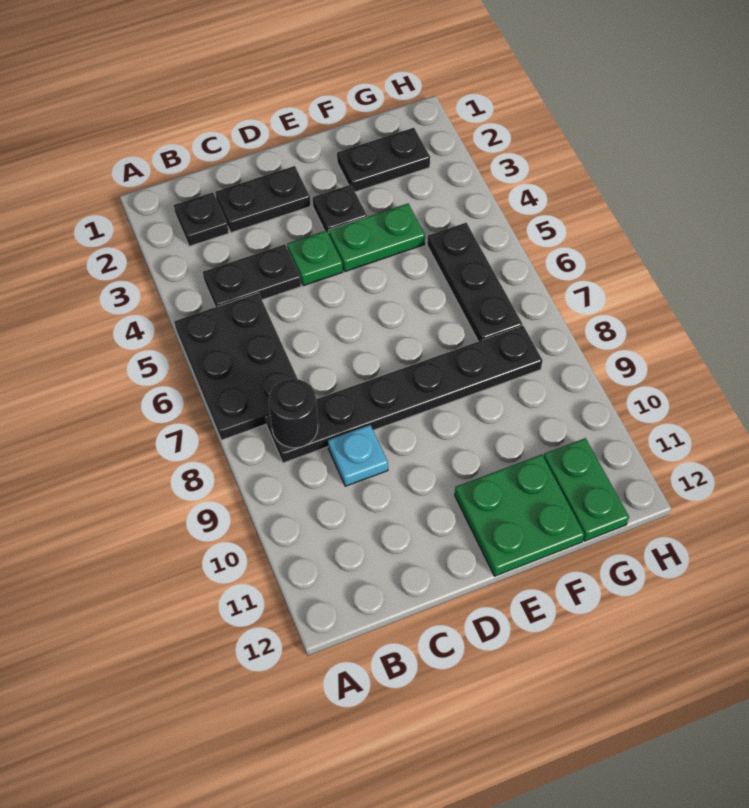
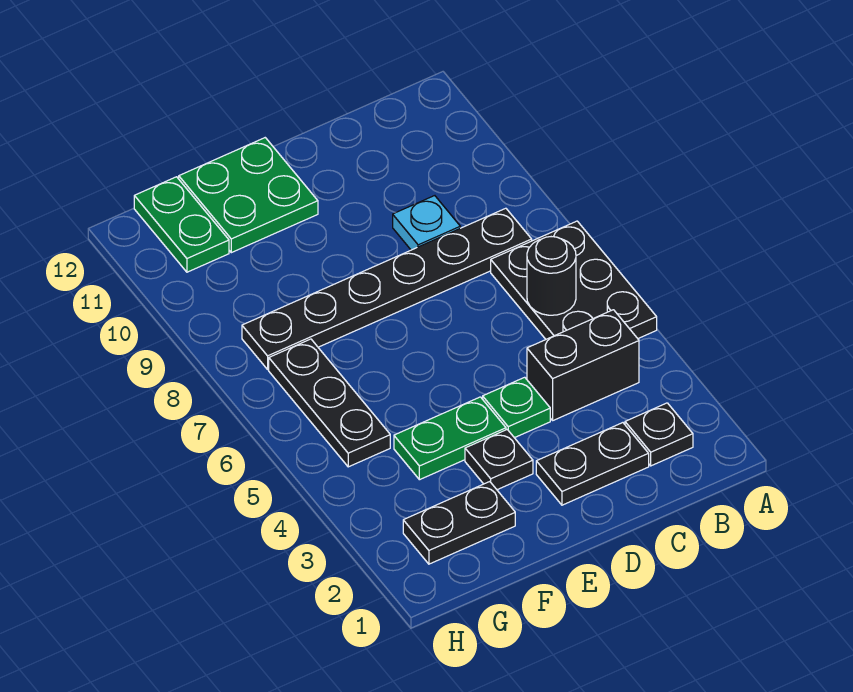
black 1x2 plate [203,244,301,307] -> black 1x2 brick [527,310,639,420]
black 1x1 round brick [269,379,318,448] -> black 1x1 round brick moved to [527,237,576,315]

